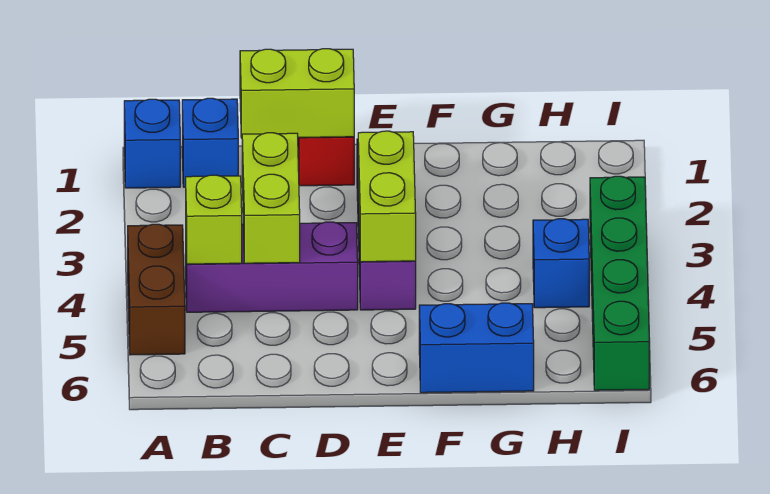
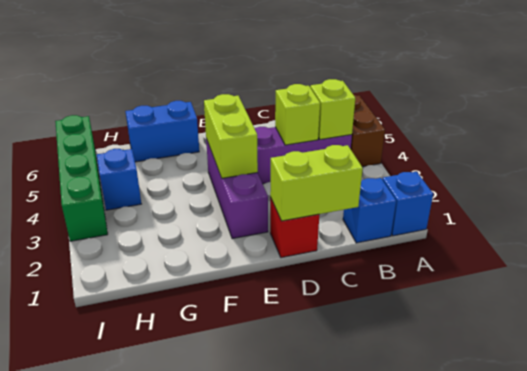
lime 1x2 brick [242,133,300,263] -> lime 1x1 brick [275,84,320,145]

